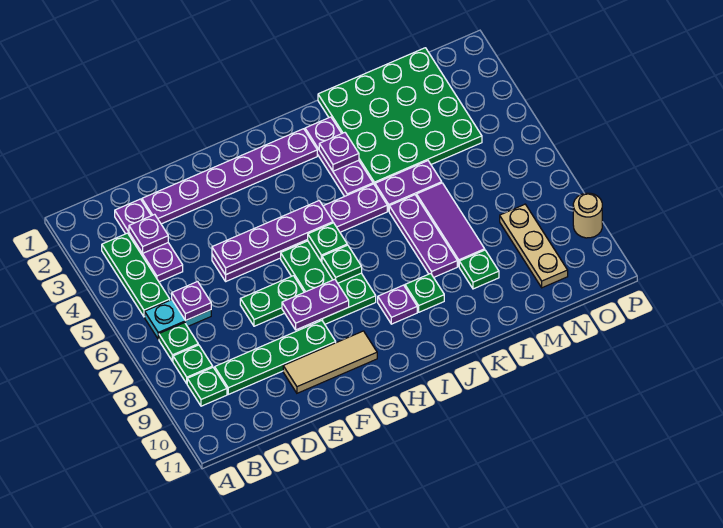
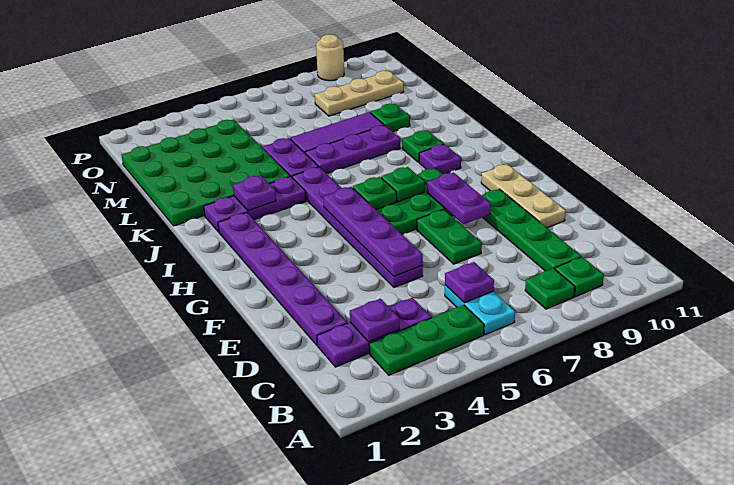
green 1x1 plate [159,323,198,362] -> none
tan 1x3 tile [283,331,377,393] -> tan 1x3 plate [481,164,566,228]

